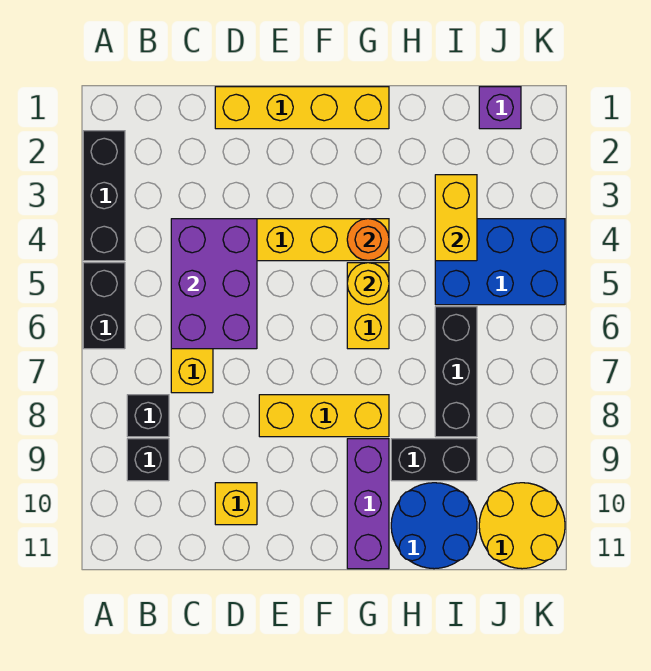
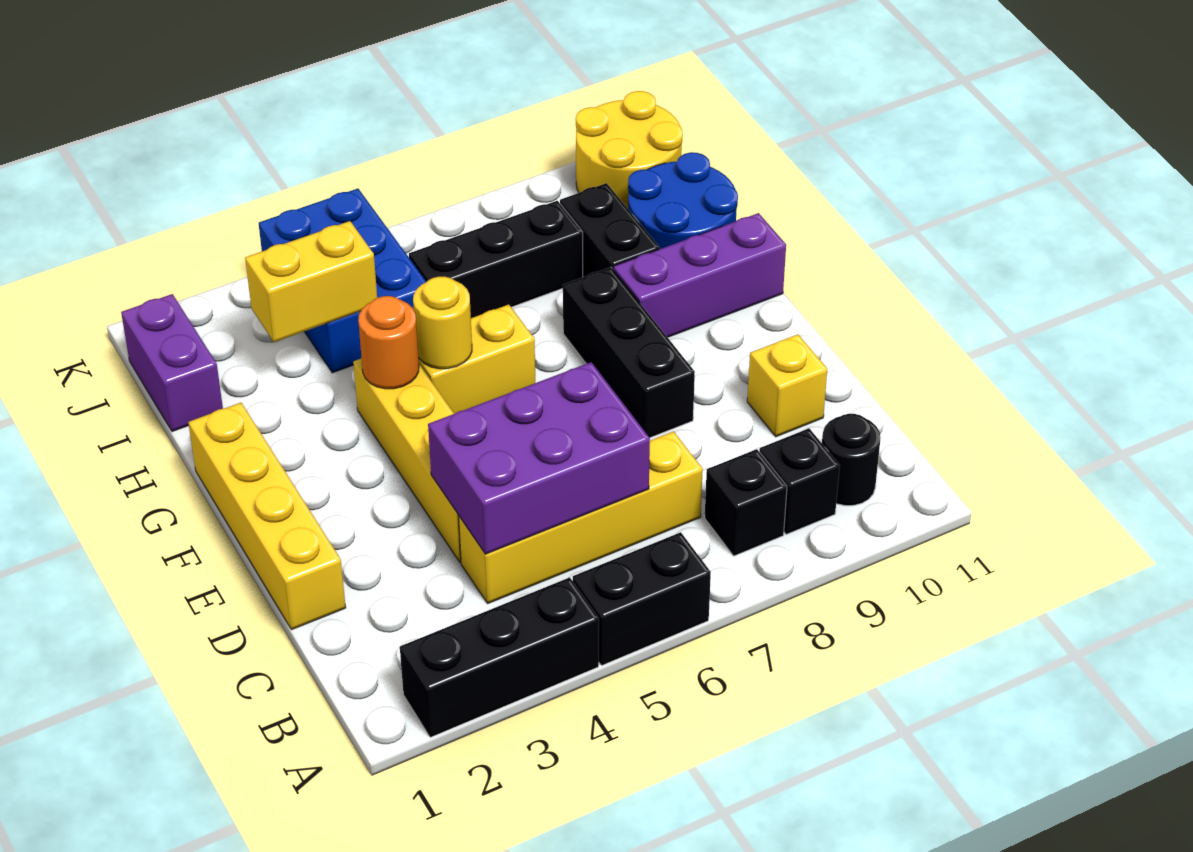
none -> black 1x1 round brick [822,414,881,506]
yellow 1x3 brick [259,395,389,437] -> black 1x3 brick [563,267,695,438]
purple 1x1 brick [479,87,521,129] -> purple 1x2 brick [121,294,223,432]

